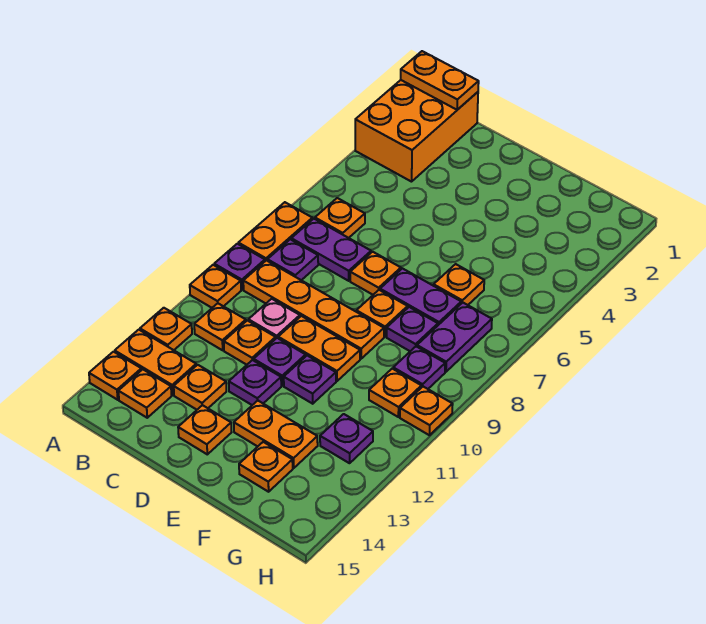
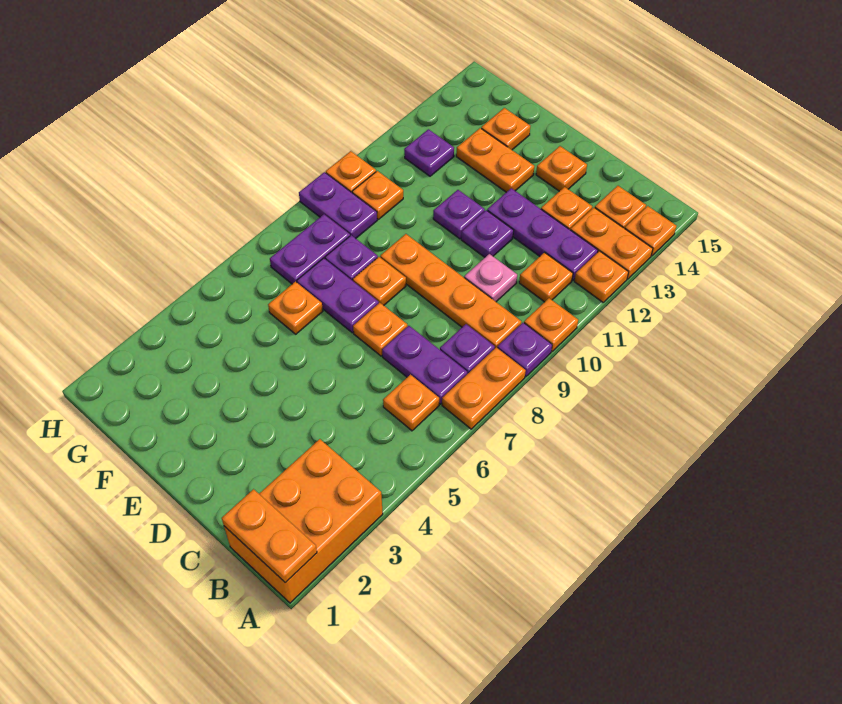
orange 1x1 plate [224,320,276,365] -> none
orange 1x2 plate [278,316,360,381] -> none
purple 1x1 plate [229,360,281,405] -> purple 1x3 plate [487,188,598,280]
purple 1x1 plate [393,346,445,389] -> purple 1x2 plate [299,172,377,238]

